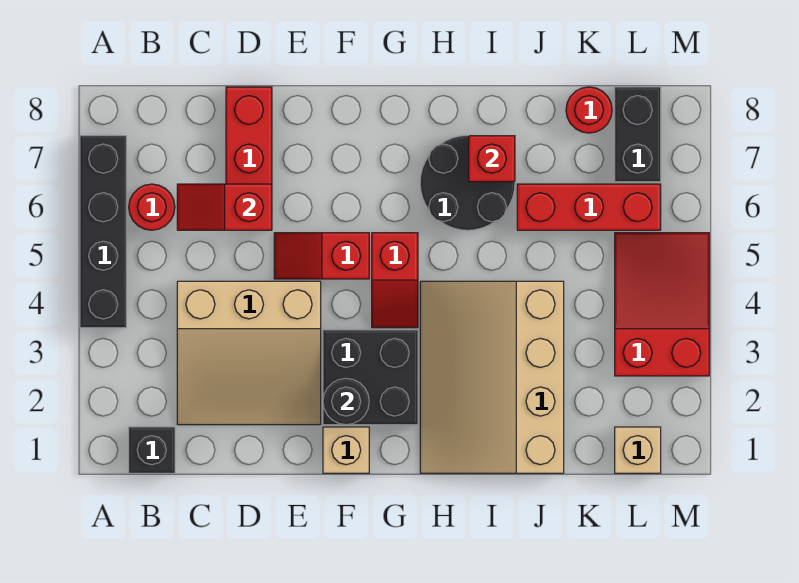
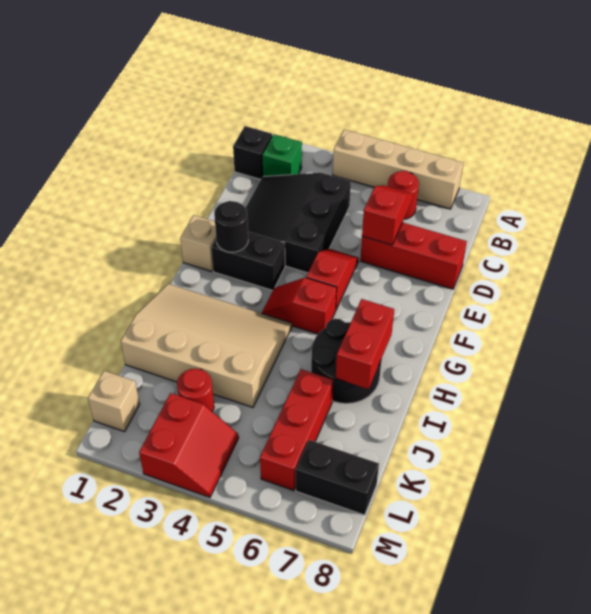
black 1x4 brick [80,136,126,328] -> tan 1x4 brick [333,130,463,209]
none -> green 1x1 brick [263,134,302,177]
tan 3x3 slope [177,281,321,425] -> black 3x3 slope [246,173,351,273]
black 2x2 brick [323,330,418,425] -> black 1x2 brick [211,232,285,290]
red 1x1 brick [469,136,515,182] -> red 1x2 brick [336,299,394,389]
red 1x1 round brick [566,87,612,133] -> red 1x1 round brick moved to [177,369,214,412]
red 2x3 slope [615,233,709,376] -> red 2x2 slope [139,393,239,497]

